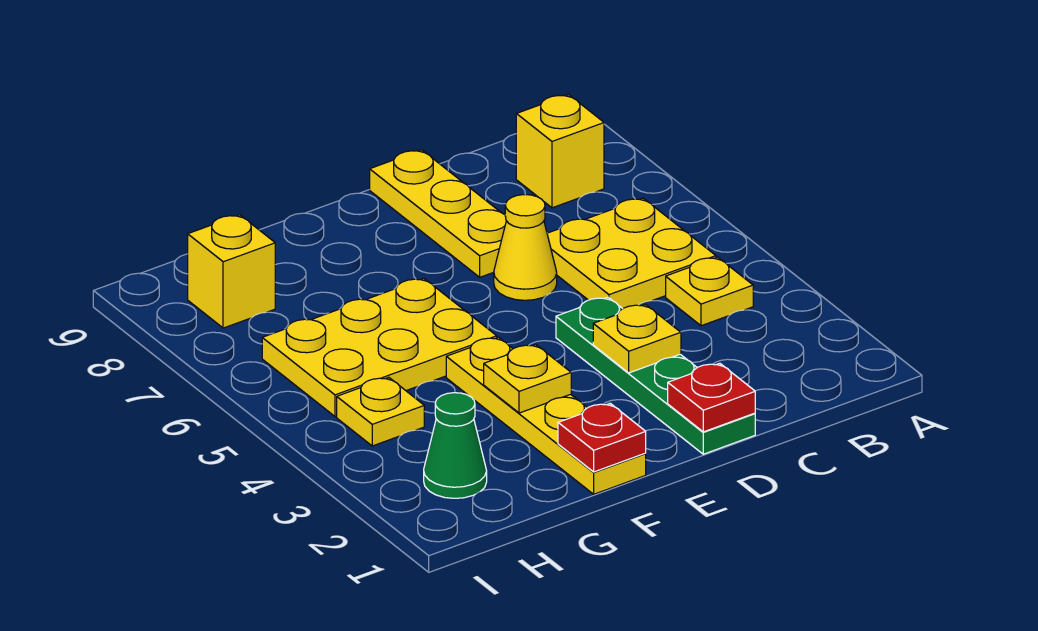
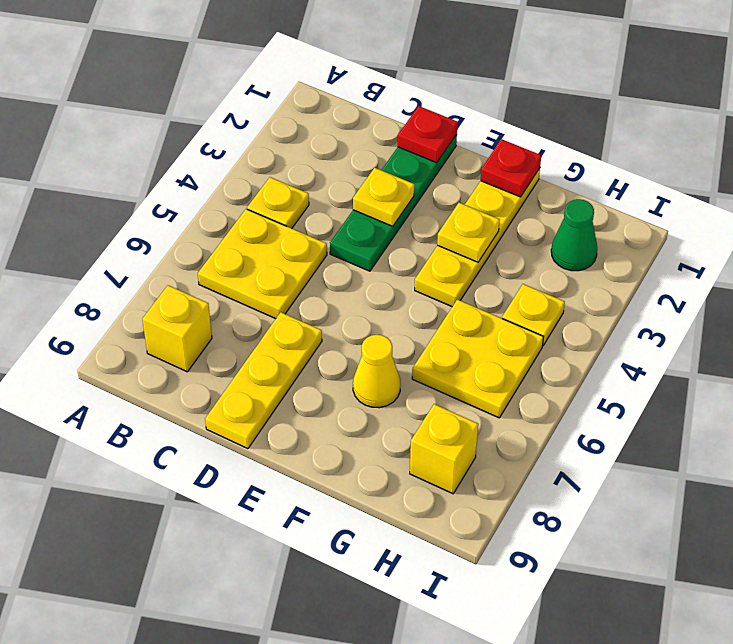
yellow 1x1 cone [494,195,557,300] -> yellow 1x1 cone moved to [353,335,400,408]
yellow 2x3 plate [262,278,497,416] -> yellow 2x2 plate [412,300,543,418]

